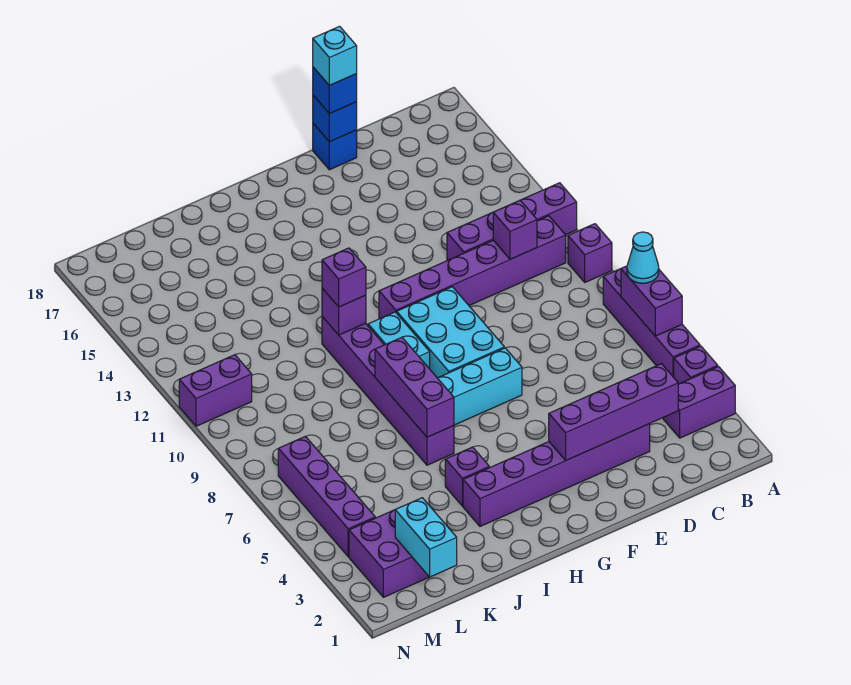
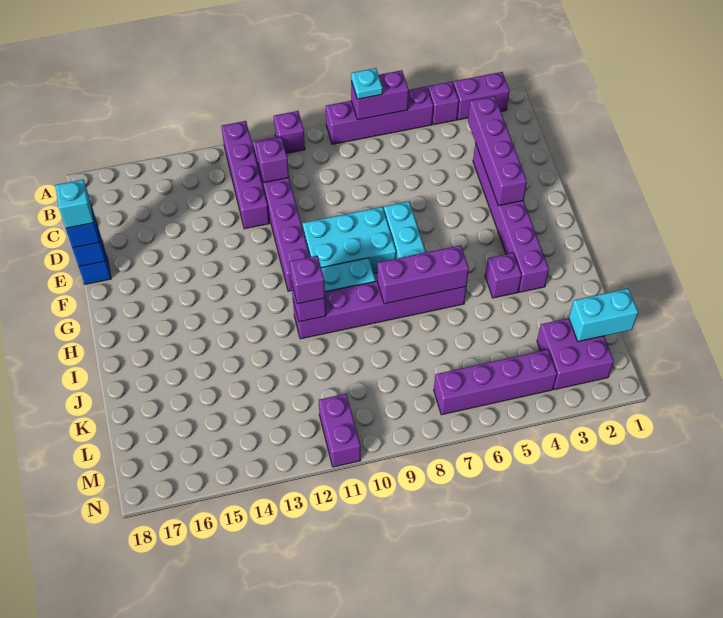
purple 1x2 brick [663,367,735,438] -> purple 1x2 brick turned to [453,72,510,120]
cyan 1x1 cone [627,232,659,283] -> cyan 1x1 plate [351,68,383,99]

